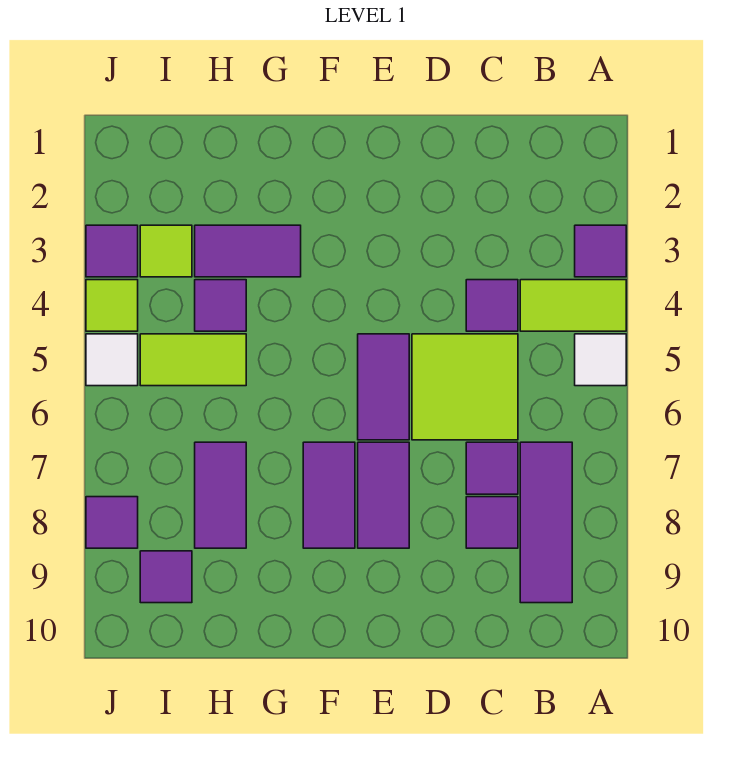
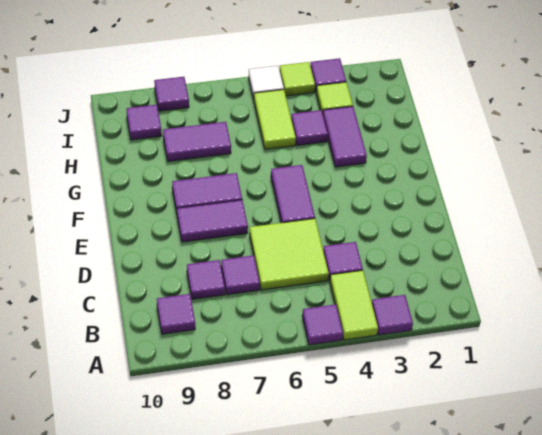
white 1x1 tile [575,334,626,386] -> purple 1x1 tile [302,304,343,345]
purple 1x3 tile [520,442,572,603] -> purple 1x1 tile [157,294,195,334]
purple 1x2 tile [358,334,409,440] -> purple 1x2 tile turned to [271,165,315,223]

